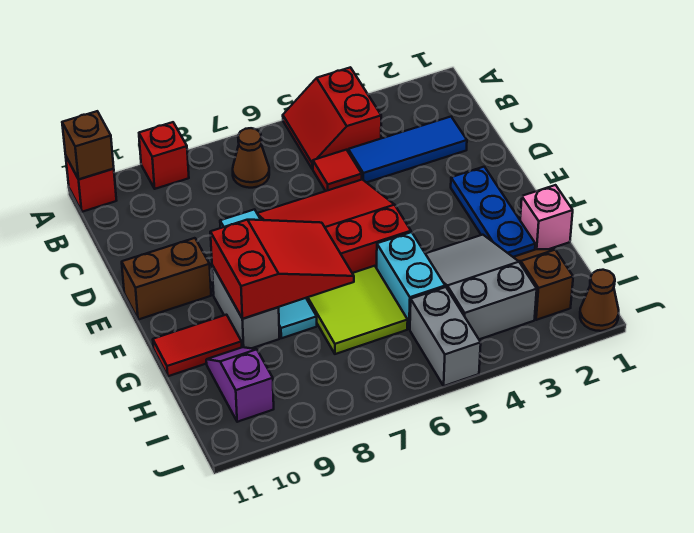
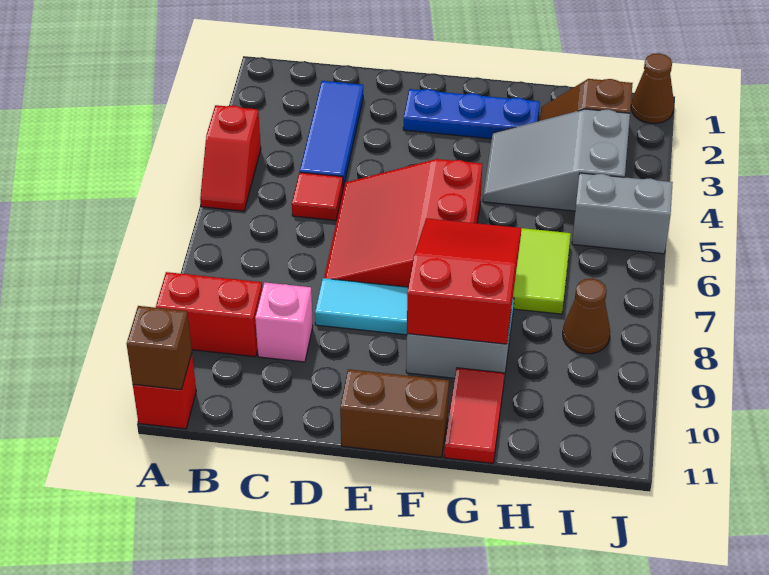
red 2x2 slope [283,67,381,169] -> red 1x2 slope [200,105,261,211]
red 1x1 brick [139,122,189,189] -> red 1x2 brick [156,272,262,357]
brown 1x1 cone [233,128,269,188] -> brown 1x1 cone moved to [563,278,610,354]
brown 1x2 brick [122,238,211,320] -> brown 1x2 brick turned to [340,369,449,457]
pink 1x1 brick [520,185,573,250] -> pink 1x1 brick moved to [255,282,313,362]
cyan 1x2 brick [377,232,445,329] -> none
purple 1x2 slope [206,347,274,422] -> none

